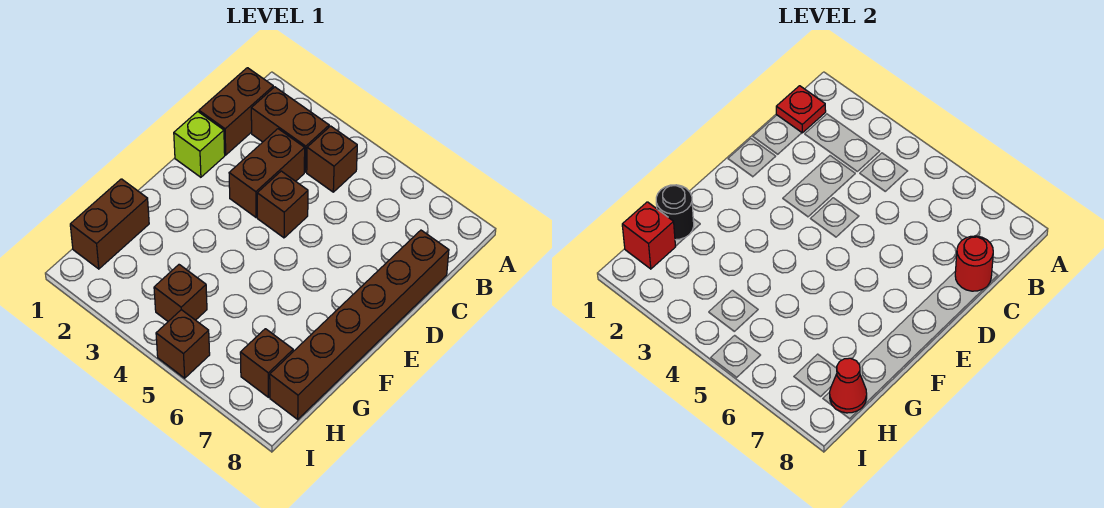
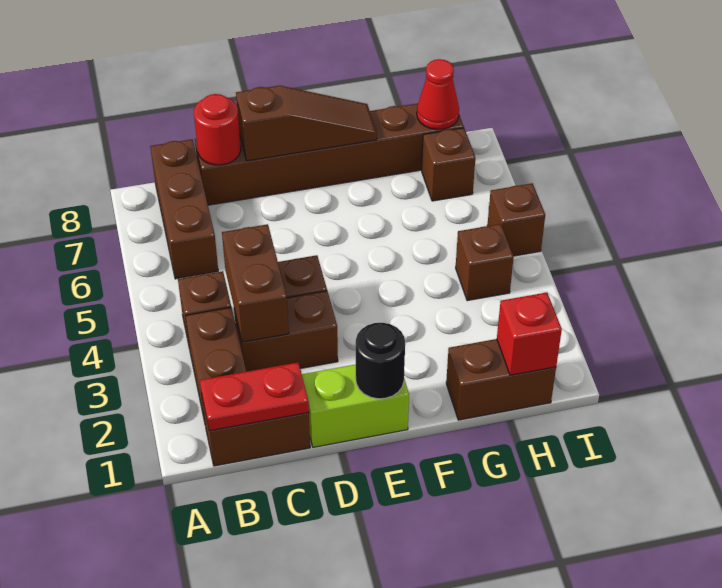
red 1x1 plate [776,86,826,133] -> red 1x2 plate [200,362,309,431]
none -> brown 1x3 brick [150,139,218,279]
none -> brown 1x2 brick [222,224,289,342]
lime 1x1 brick [174,111,225,177] -> lime 1x2 brick [302,365,409,447]
none -> brown 1x3 slope [236,86,377,161]
black 1x1 round brick [656,185,694,240] -> black 1x1 round brick moved to [356,323,405,399]

